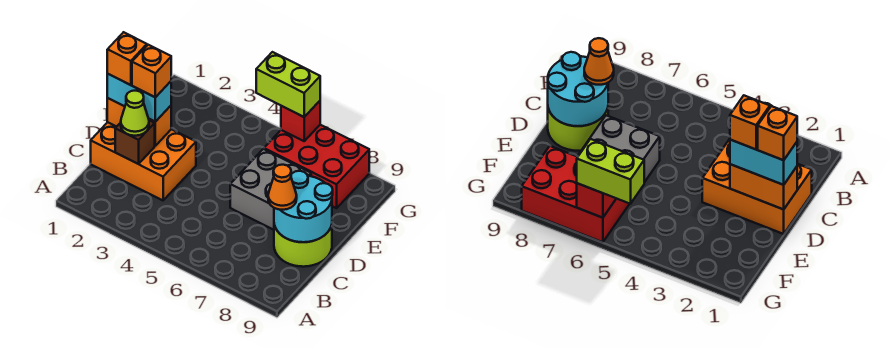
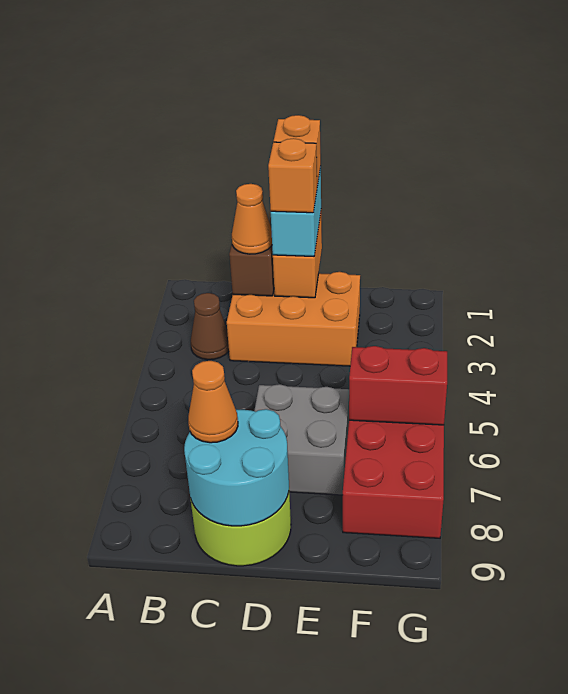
none -> brown 1x1 cone [191,293,229,360]
orange 2x3 brick [91,122,196,200] -> orange 2x3 brick turned to [227,272,360,366]
lime 1x1 cone [121,91,149,136] -> orange 1x1 cone [232,184,272,254]
lime 1x2 brick [256,52,320,117] -> none
red 1x1 brick [281,101,320,141] -> red 1x2 brick [349,346,447,425]

